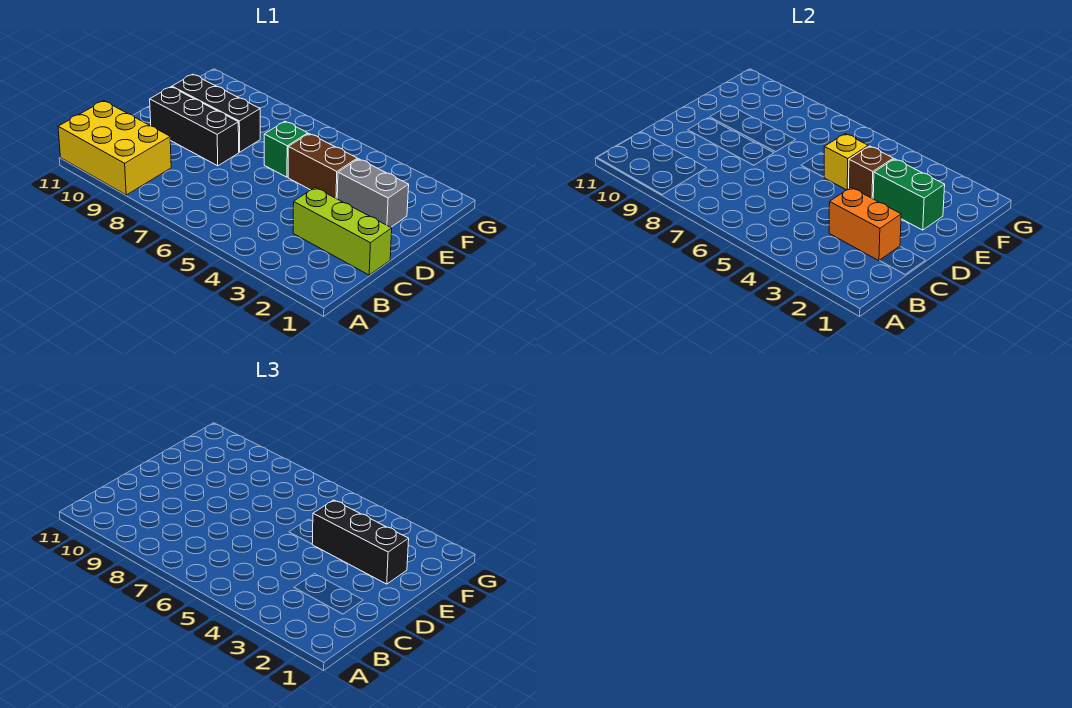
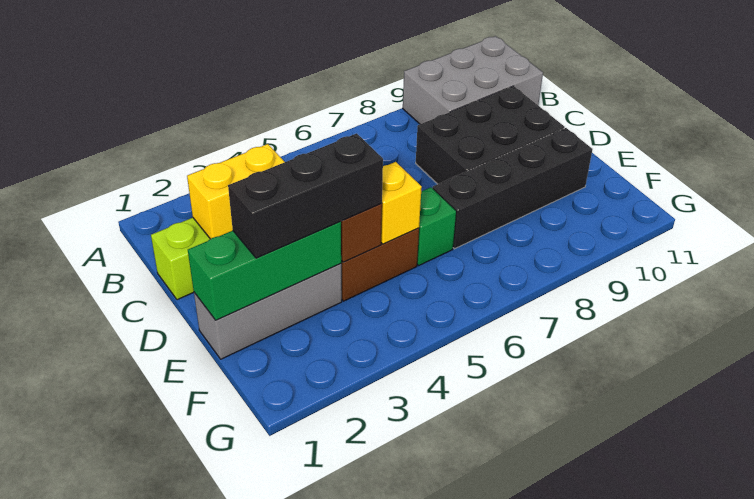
yellow 2x3 brick [58,101,171,195] -> grey 2x3 brick [403,36,543,124]
orange 1x2 brick [829,188,901,261] -> yellow 1x2 brick [187,144,284,239]
black 1x3 brick [150,87,239,166] -> black 2x3 brick [416,86,565,184]
grey 1x2 brick [337,159,409,227] -> grey 1x3 brick [194,264,342,359]
green 1x2 brick [873,159,945,230] -> green 1x3 brick [188,222,341,320]
black 1x3 brick [172,74,260,152] -> black 1x4 brick [432,128,593,249]

